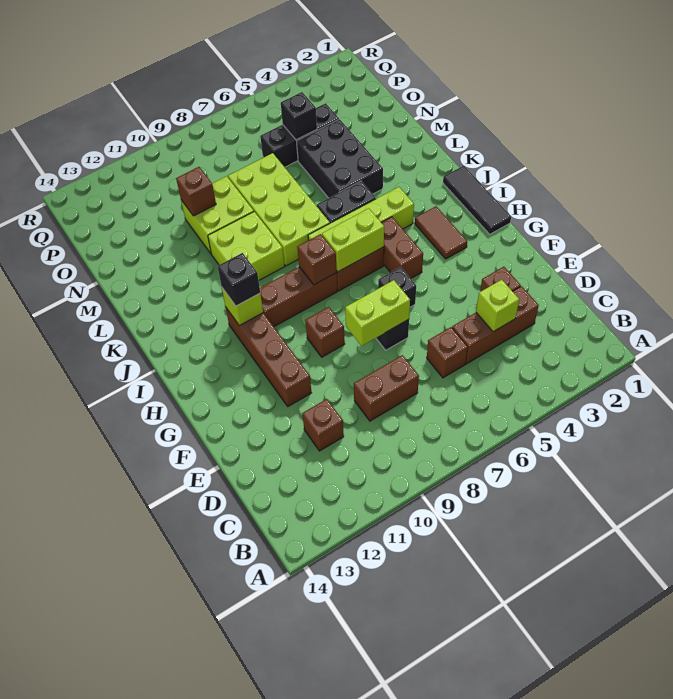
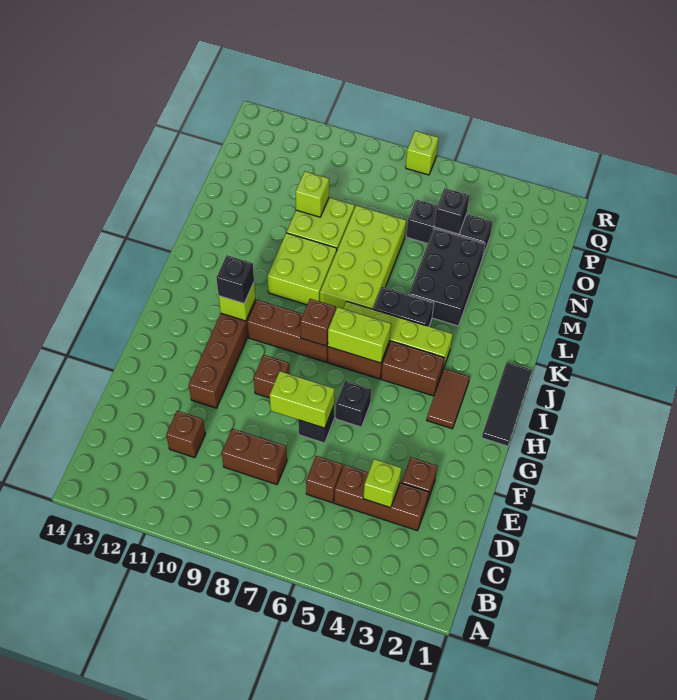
brown 1x2 brick [381,217,423,278] -> brown 1x2 brick turned to [381,341,444,396]
brown 1x1 brick [176,167,216,216] -> lime 1x1 brick [296,171,329,217]
none -> lime 1x1 brick [406,131,439,175]

